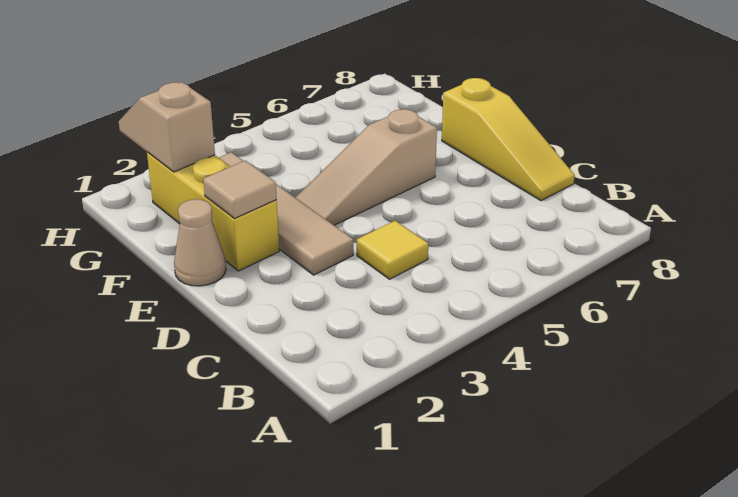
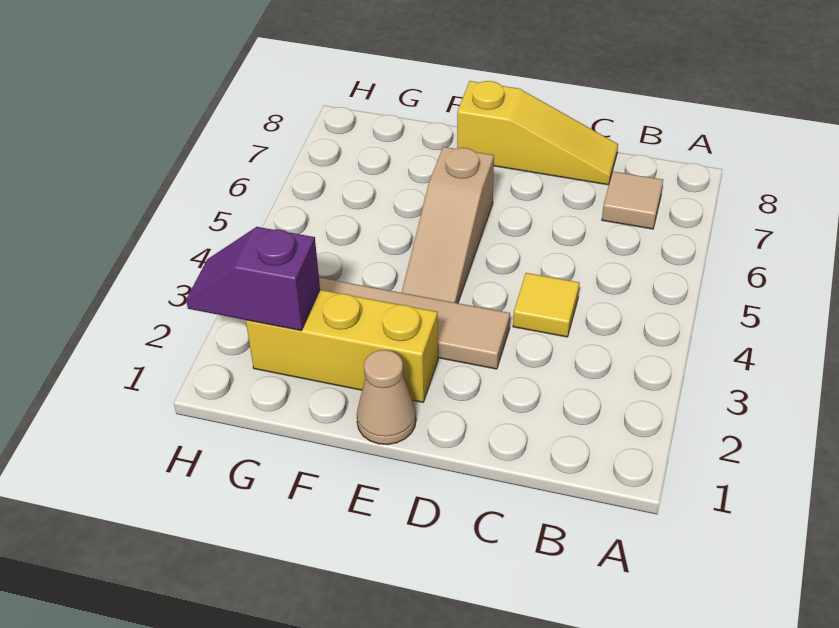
tan 1x1 tile [203,161,277,219] -> tan 1x1 tile moved to [602,171,663,229]
tan 1x2 slope [119,82,215,172] -> purple 1x2 slope [186,227,320,331]

